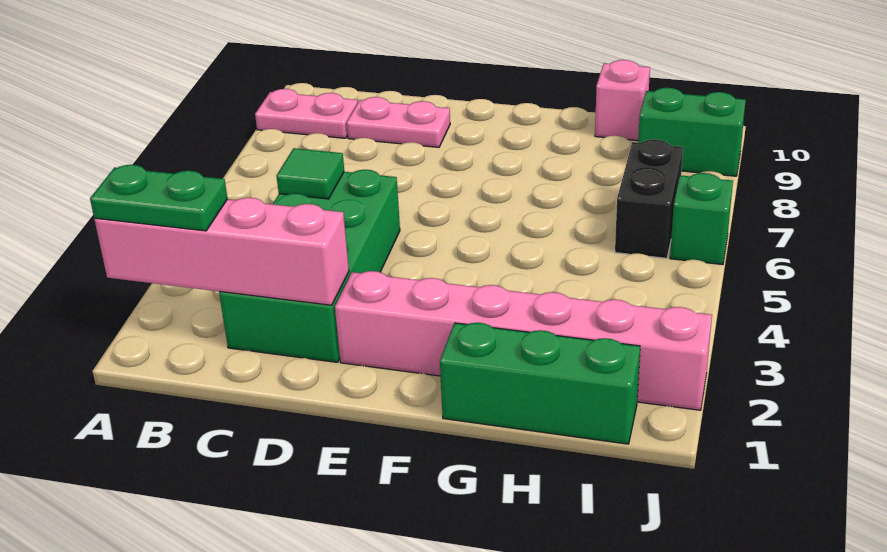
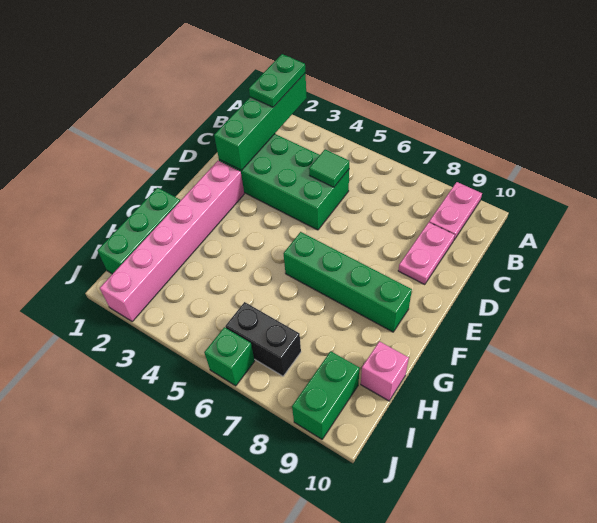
pink 1x4 brick [94,198,349,305] -> green 1x4 brick [214,73,307,170]
none -> green 1x4 brick [283,232,412,332]

